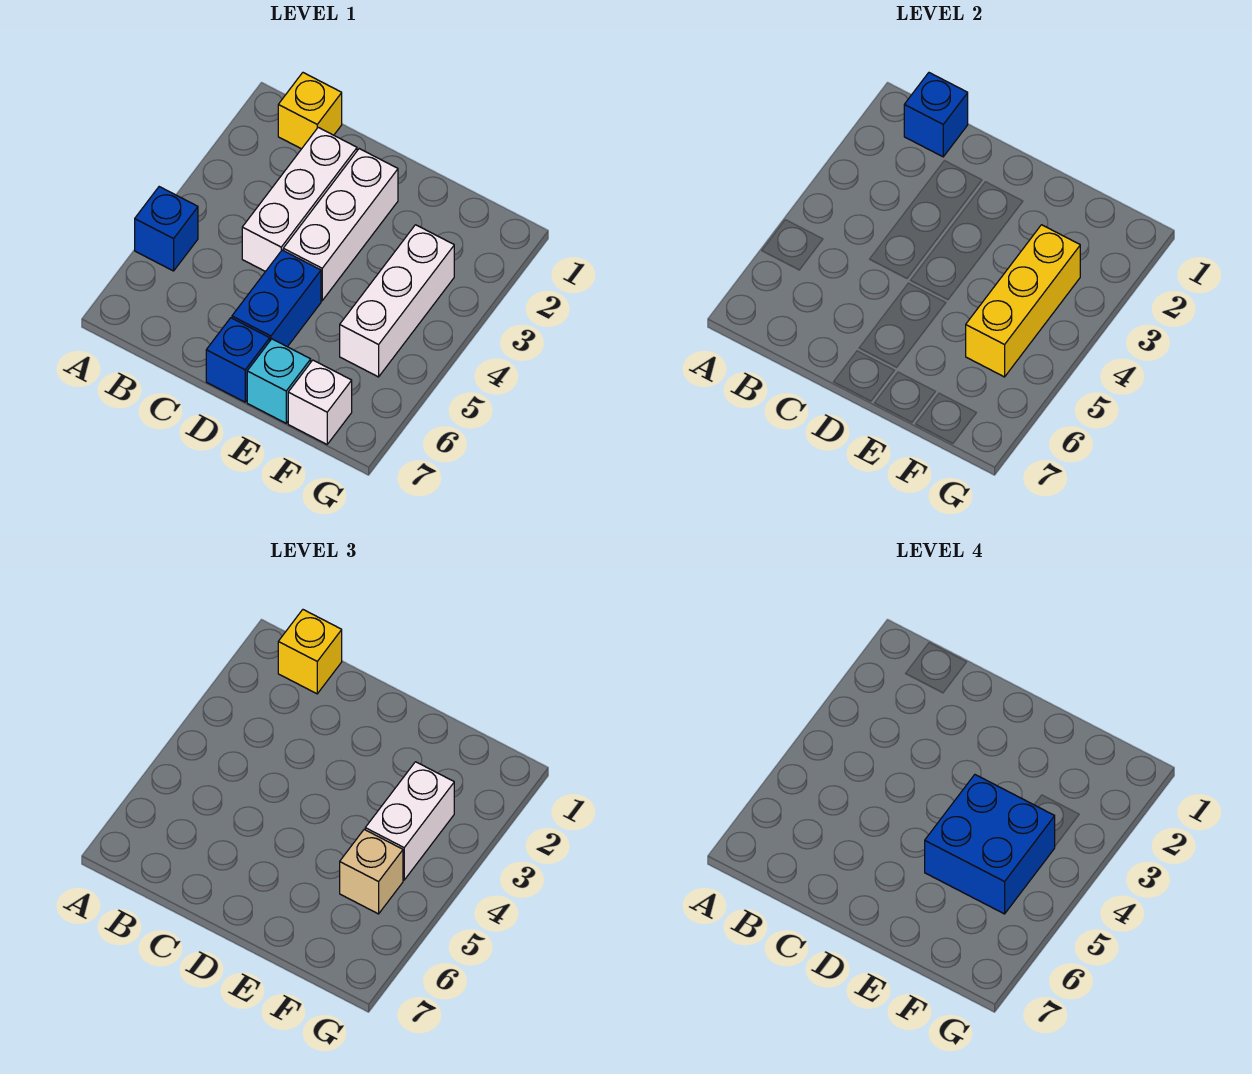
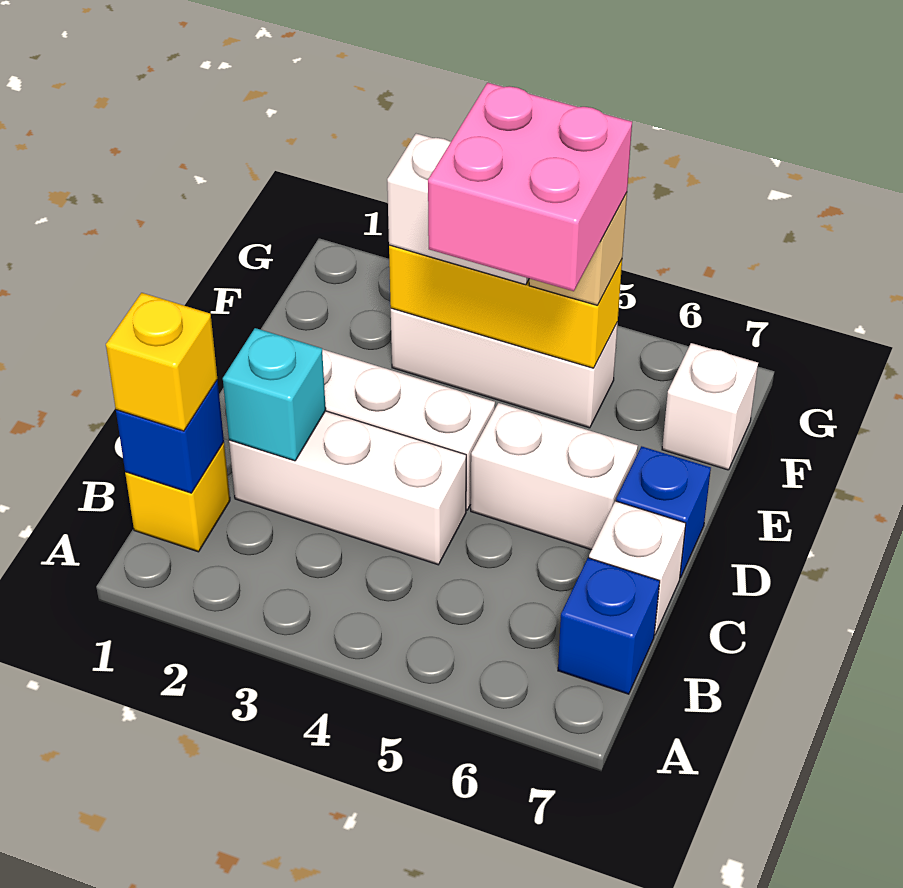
blue 1x1 brick [135,187,198,271] -> blue 1x1 brick moved to [558,558,660,694]
none -> white 1x1 brick [589,501,686,635]
blue 1x2 brick [232,250,321,347] -> white 1x2 brick [471,403,638,550]
blue 2x2 brick [925,775,1055,914] -> pink 2x2 brick [428,83,632,291]
cyan 1x1 brick [247,339,311,423] -> cyan 1x1 brick moved to [223,328,326,461]

